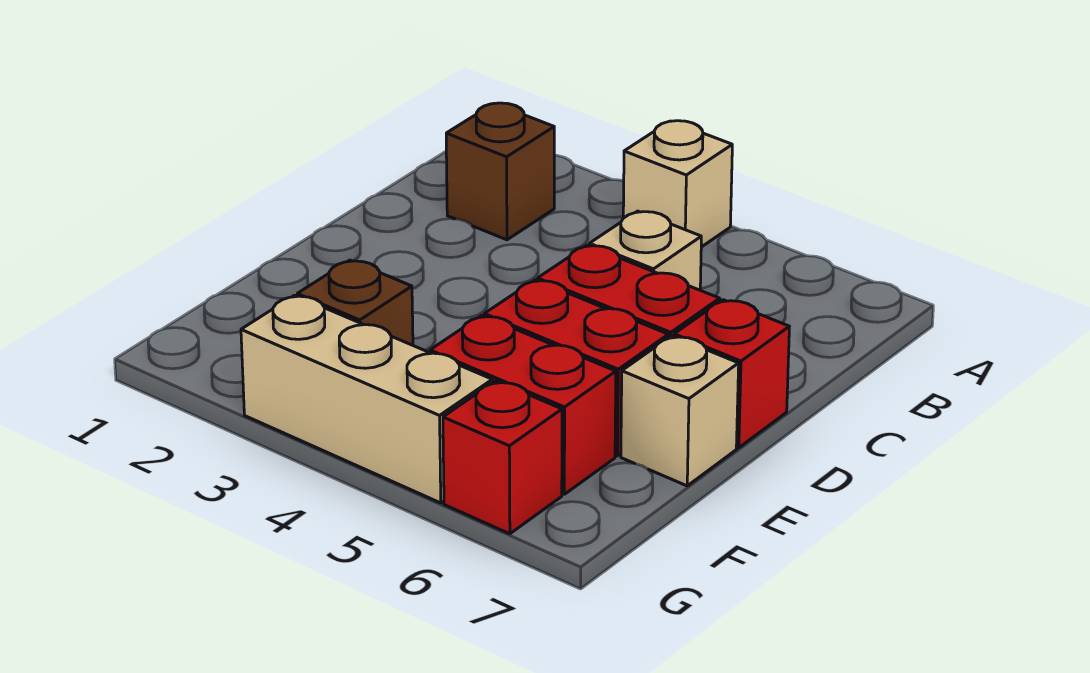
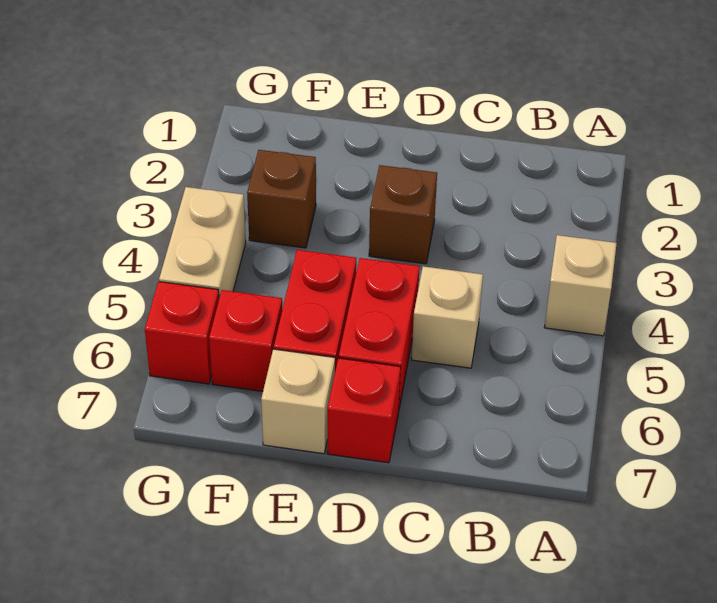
brown 1x1 brick [446,103,554,240] -> brown 1x1 brick moved to [369,165,437,264]
red 1x2 brick [430,316,616,494] -> red 1x1 brick [209,290,282,391]
tan 1x3 brick [241,295,492,503] -> tan 1x2 brick [159,187,246,298]

